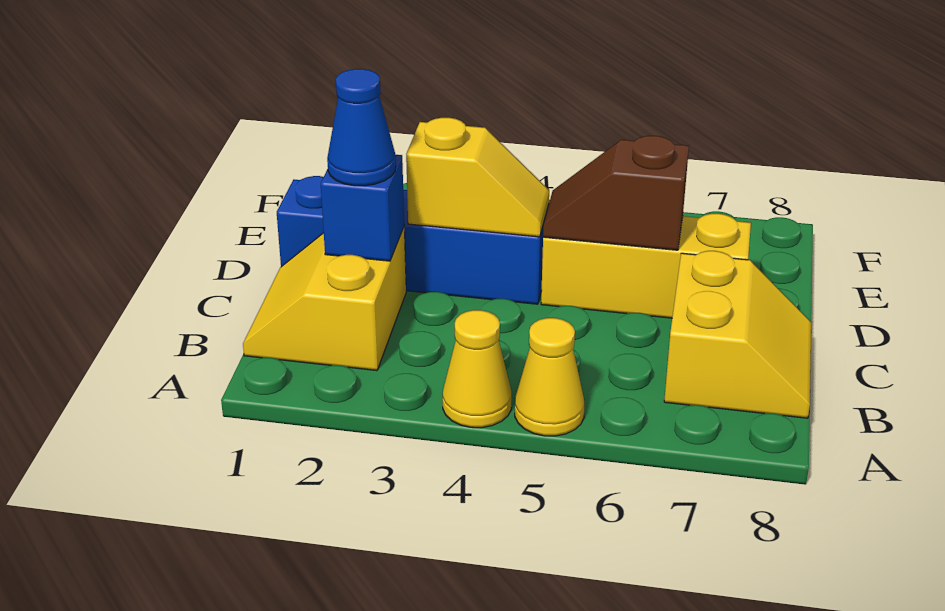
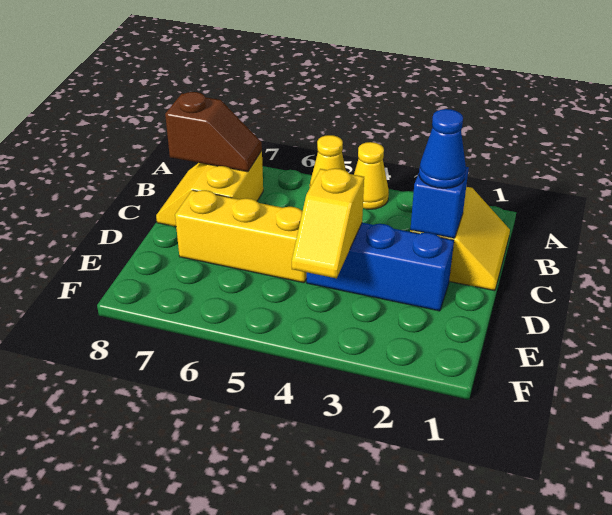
blue 1x4 brick [277,176,544,304] -> blue 1x3 brick [307,223,454,311]
yellow 1x2 slope [406,118,549,237] -> yellow 1x2 slope turned to [292,168,364,278]
brown 1x2 slope [543,136,689,250] -> brown 1x2 slope moved to [165,92,262,172]

